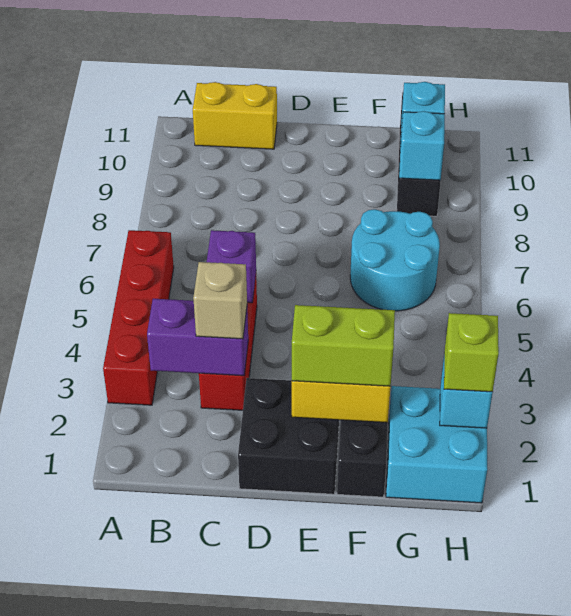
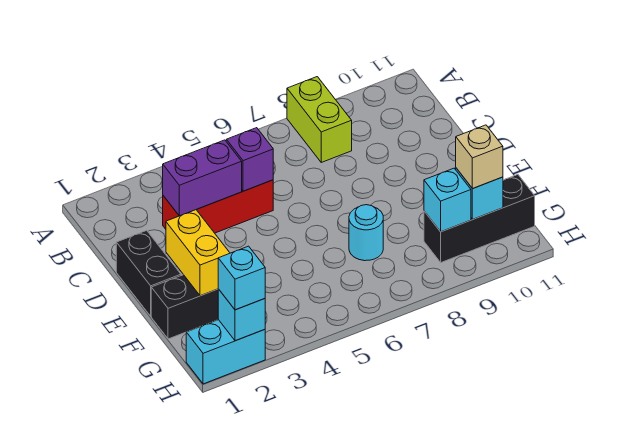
red 1x4 brick [103,230,174,405] -> none
purple 1x2 brick [147,299,248,376] -> purple 1x2 brick turned to [163,140,242,216]
yellow 1x2 brick [193,82,277,149] -> none
tan 1x1 brick [193,262,247,339] -> tan 1x1 brick moved to [456,125,503,189]
black 2x2 brick [238,378,339,494] -> black 1x2 brick [116,230,181,316]
lime 1x2 brick [292,305,395,386] -> lime 1x2 brick moved to [287,77,352,162]
cyan 2x2 round brick [350,209,440,311] -> cyan 1x1 round brick [349,205,383,261]
cyan 2x2 brick [386,386,487,503] -> cyan 1x2 brick [186,320,265,384]
lime 1x1 brick [444,313,499,392] -> cyan 1x1 brick [218,246,265,310]

